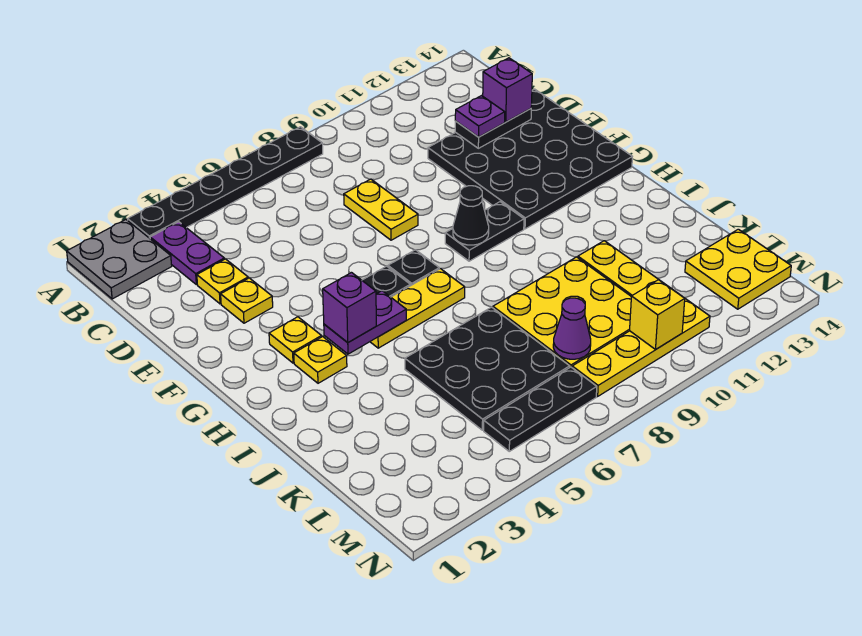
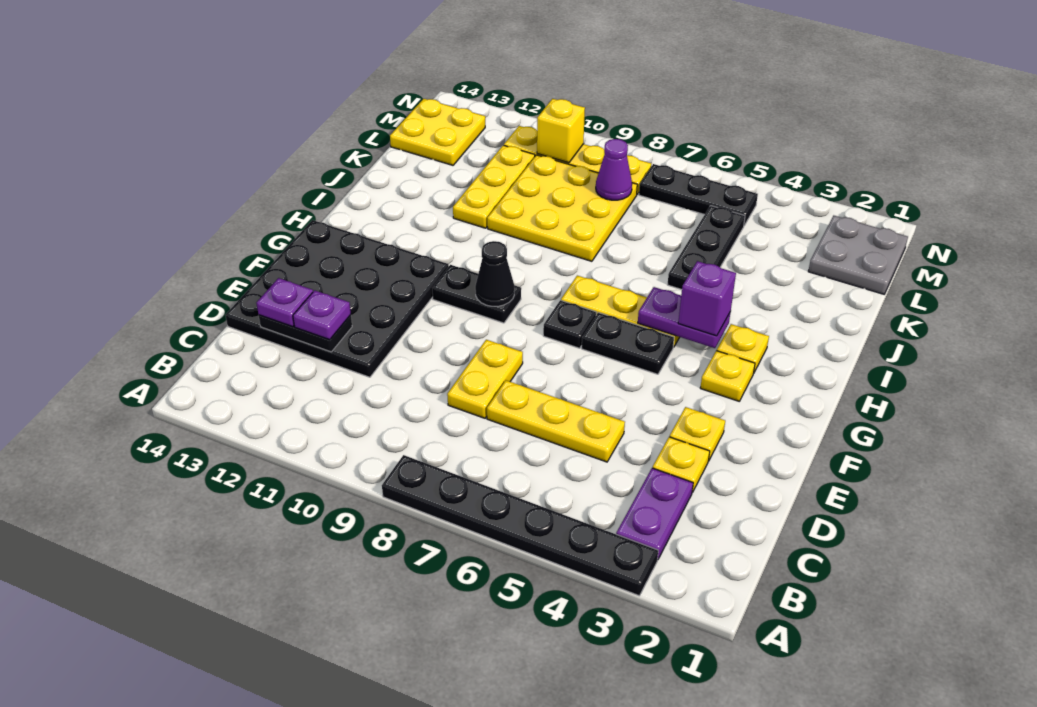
grey 2x2 plate [67,220,172,299] -> grey 2x2 plate moved to [808,216,908,294]
none -> yellow 1x3 plate [487,380,625,462]
purple 1x1 brick [483,58,532,122] -> purple 1x1 plate [257,278,313,327]
black 3x3 plate [405,307,570,430] -> black 1x3 plate [667,206,745,289]

